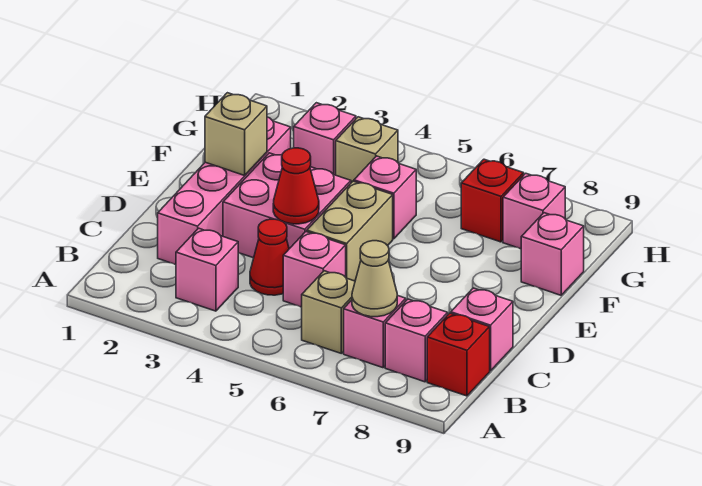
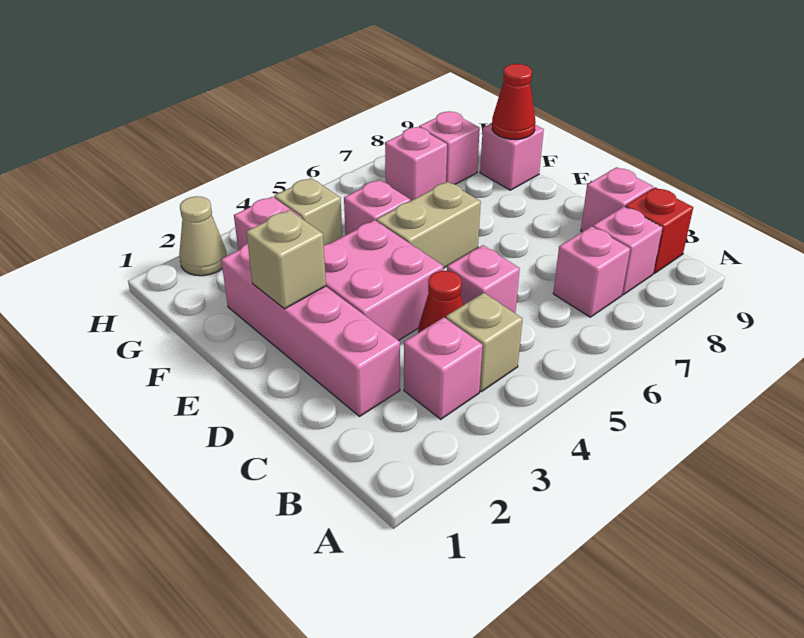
tan 1x1 brick [302,271,355,353] -> tan 1x1 brick moved to [446,293,523,392]
tan 1x1 cone [352,241,397,317] -> tan 1x1 cone moved to [179,196,227,276]
red 1x1 cone [273,148,319,224] -> red 1x1 cone moved to [492,64,535,139]
tan 1x2 brick [307,181,393,281] -> tan 1x2 brick turned to [376,182,481,268]
red 1x1 brick [461,159,524,242] -> pink 1x1 brick [385,127,447,201]

